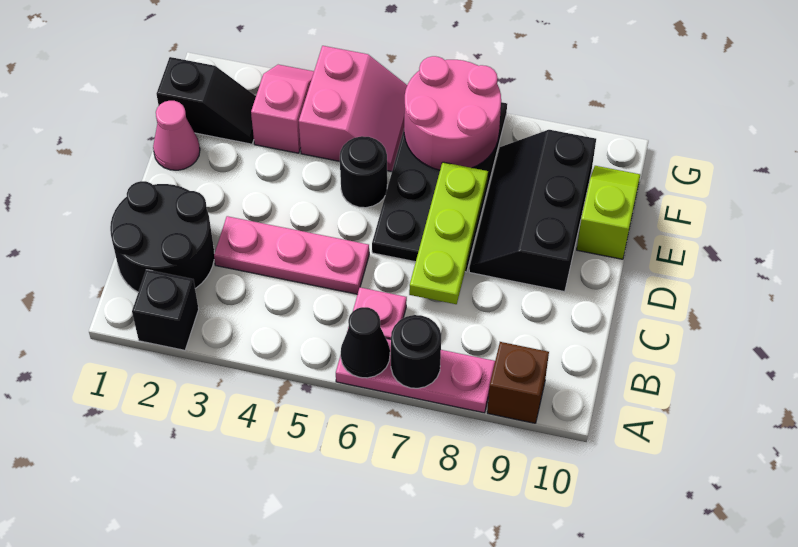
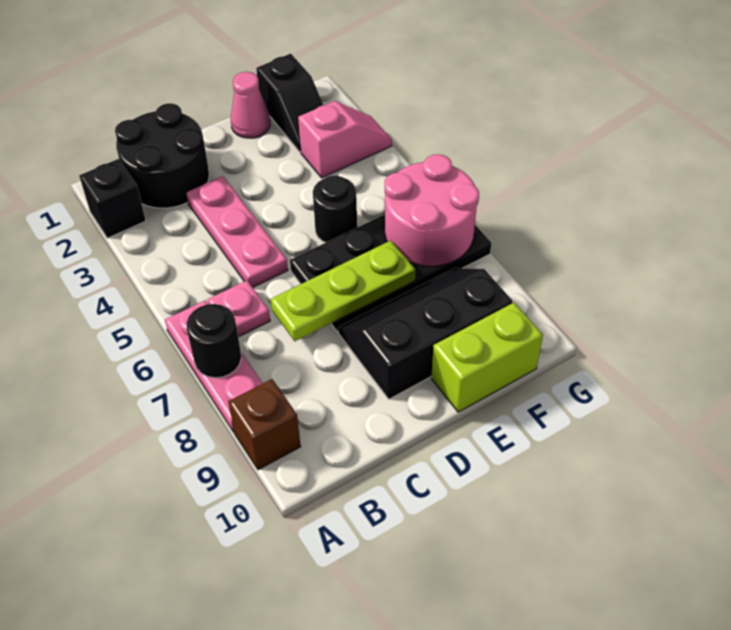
black 1x1 cone [341,307,390,378] -> none
lime 1x2 slope [577,166,640,259] -> lime 1x2 brick [431,303,543,412]
pink 2x2 slope [299,46,407,172] -> none

